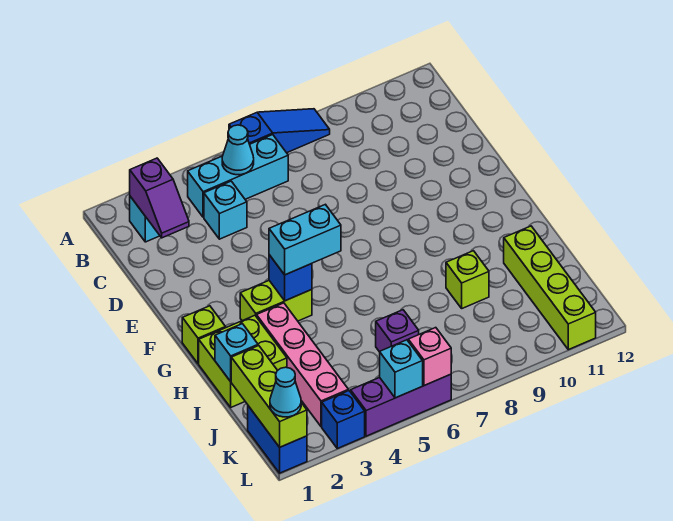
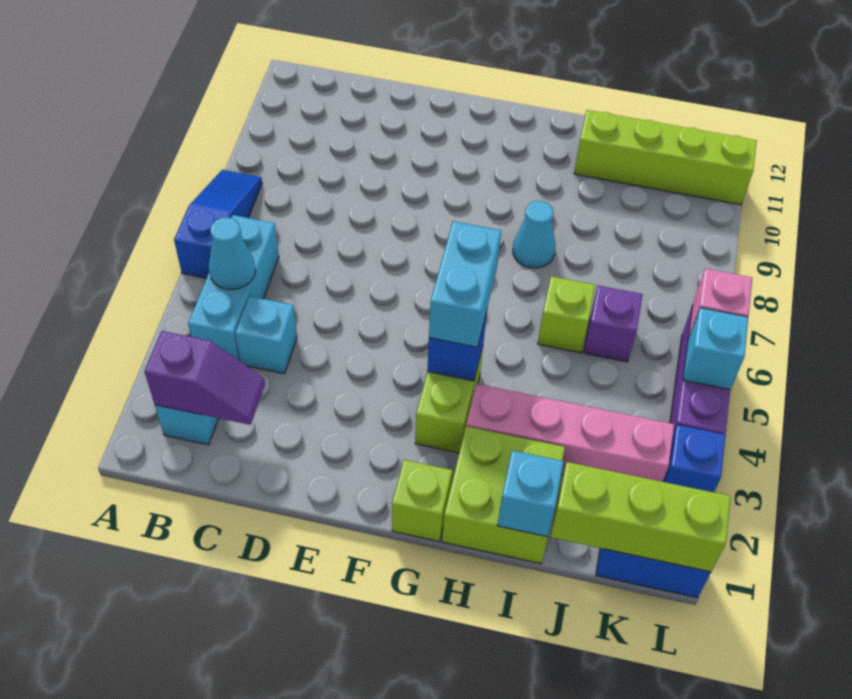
lime 1x1 brick [446,251,489,308] -> lime 1x1 brick moved to [538,276,595,353]
cyan 1x1 cone [270,367,301,417] -> cyan 1x1 cone moved to [513,201,555,268]

